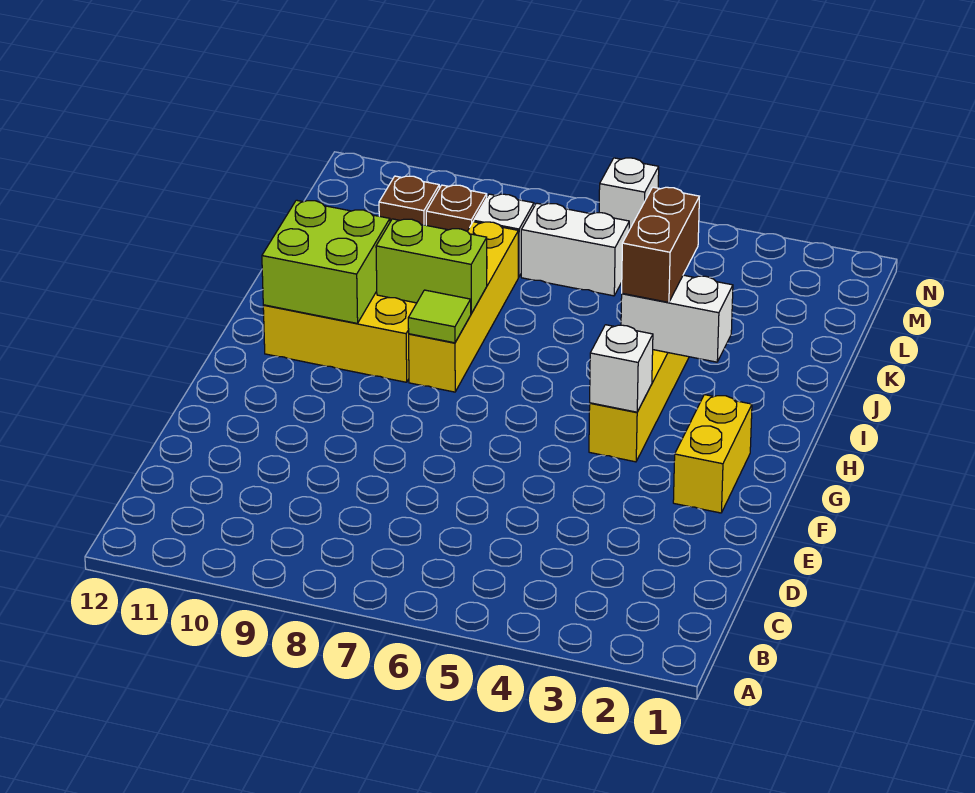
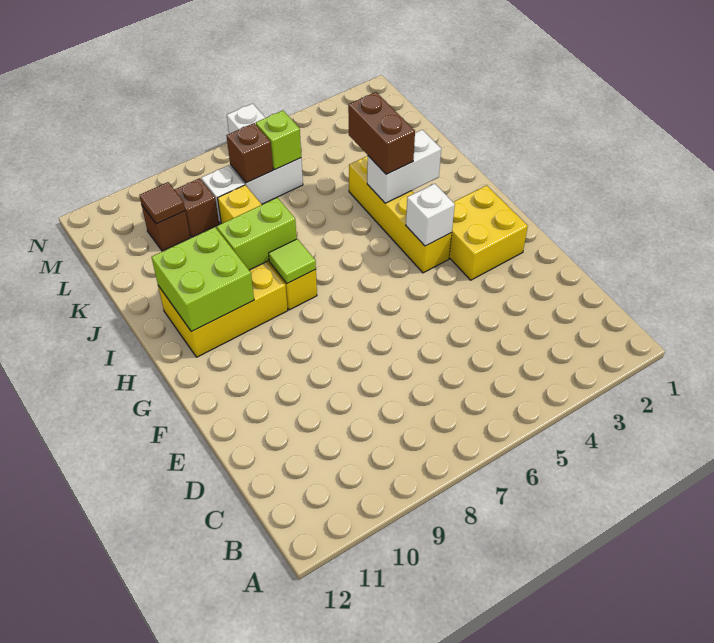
yellow 1x2 brick [673,395,752,513] -> yellow 2x2 brick [449,185,528,280]
none -> lime 1x1 brick [256,111,301,170]
none -> brown 1x1 brick [227,123,273,183]
none -> brown 1x1 tile [139,182,185,224]

